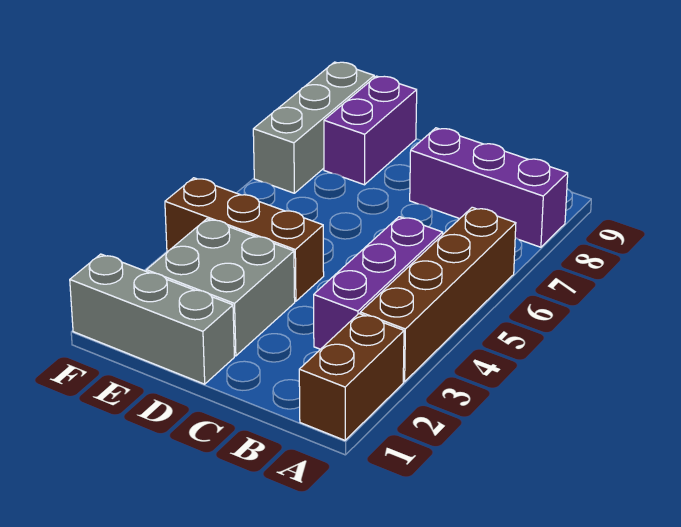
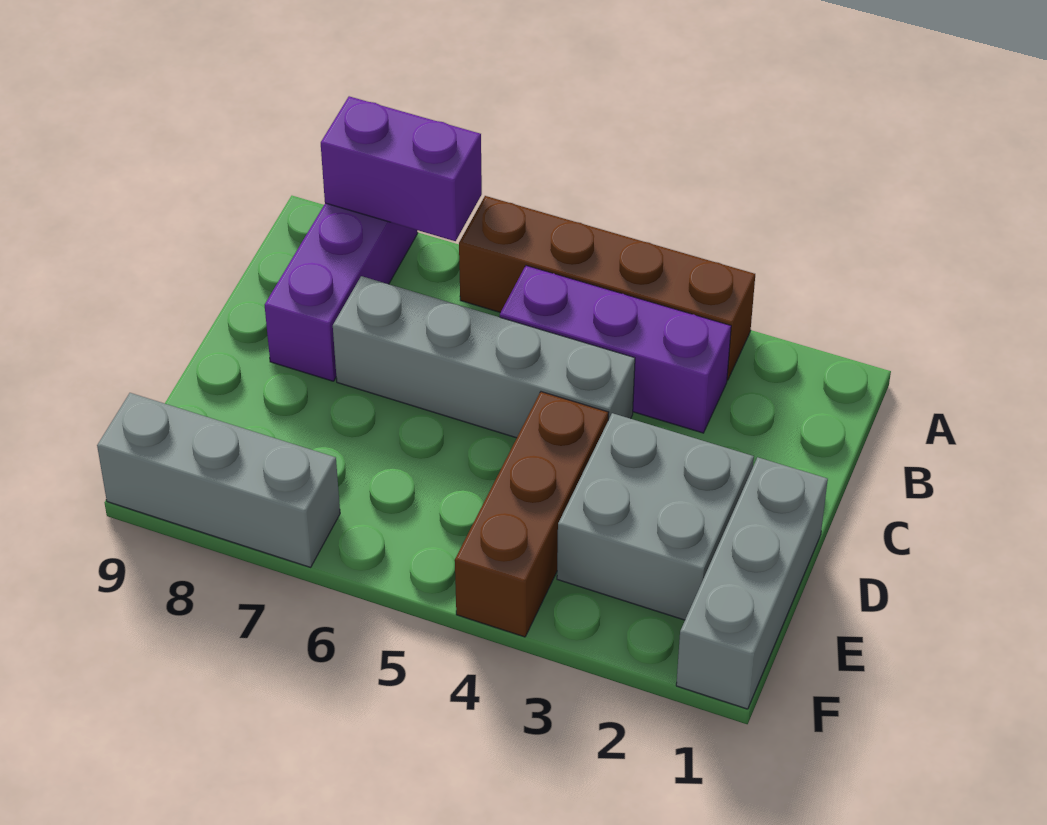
brown 1x2 brick [299,314,404,440] -> none
none -> grey 1x4 brick [333,276,635,438]
purple 1x2 brick [324,76,417,185] -> purple 1x2 brick moved to [321,96,482,241]

